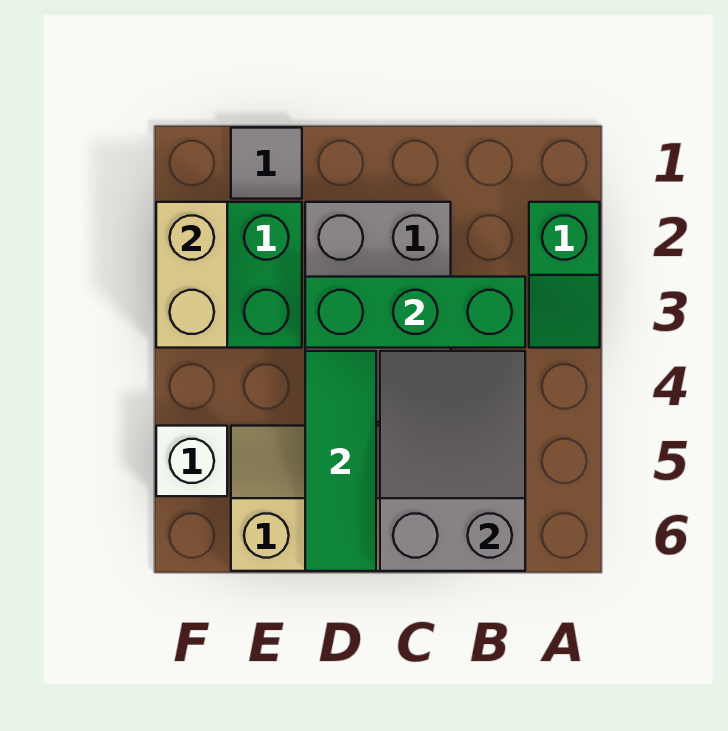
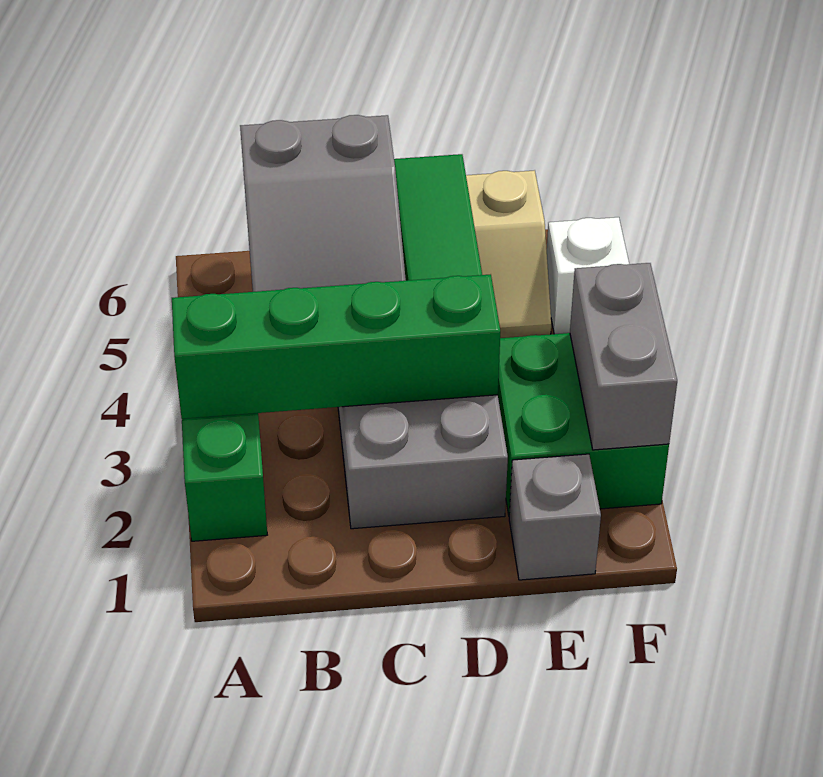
green 1x3 brick [305,277,525,348] -> green 1x4 brick [172,274,500,419]
grey 1x1 tile [231,128,302,199] -> grey 1x1 brick [509,454,601,580]
tan 1x2 brick [156,202,227,348] -> grey 1x2 brick [570,263,677,450]

